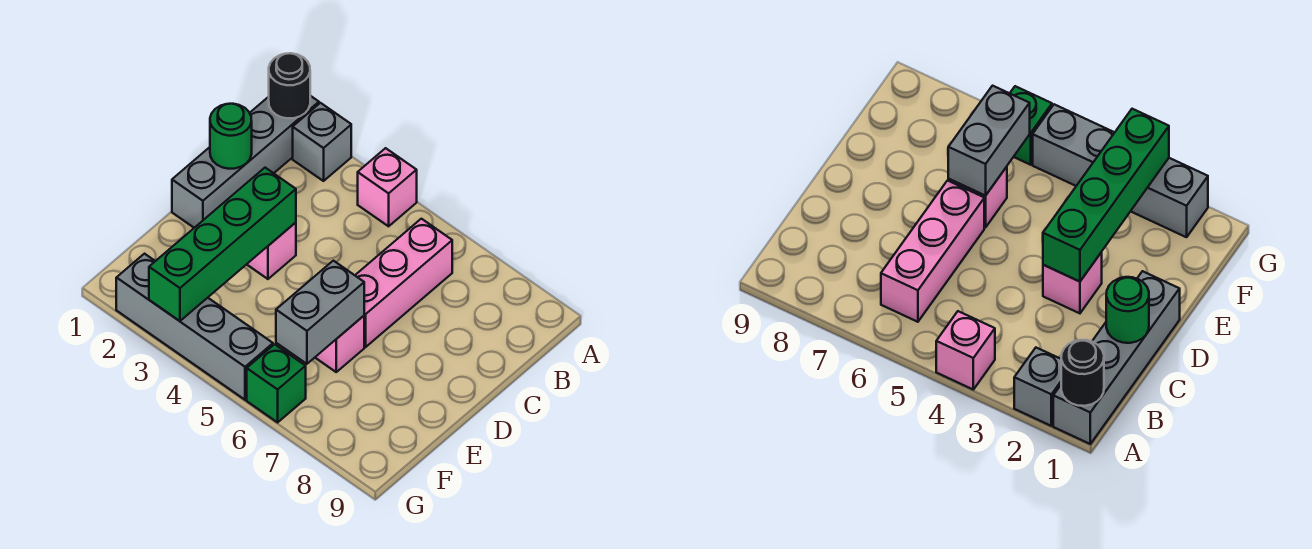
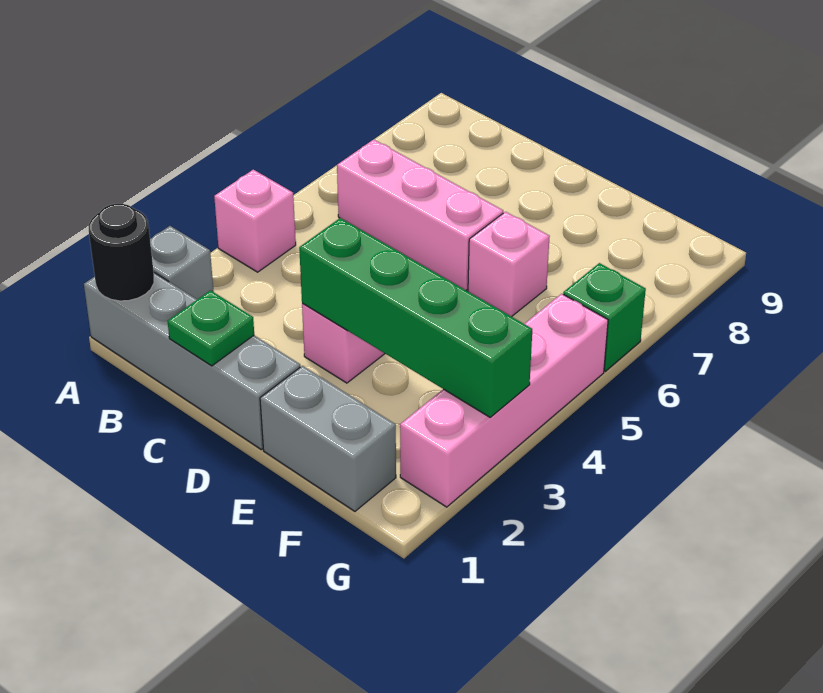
green 1x1 round brick [210,104,252,169] -> green 1x1 plate [168,290,254,366]
grey 1x2 brick [276,261,364,364] -> grey 1x2 brick moved to [260,366,396,511]
grey 1x4 brick [116,254,273,400] -> pink 1x4 brick [400,294,608,507]

